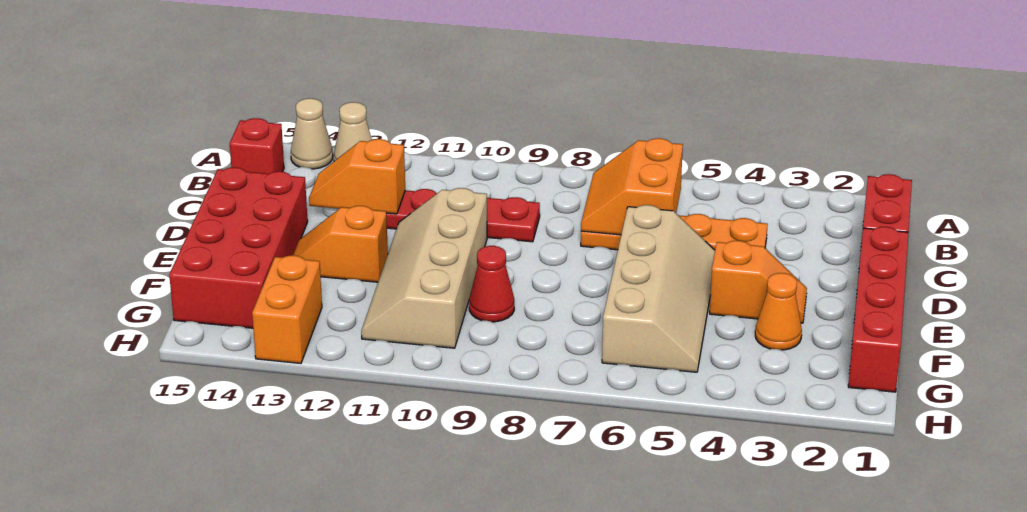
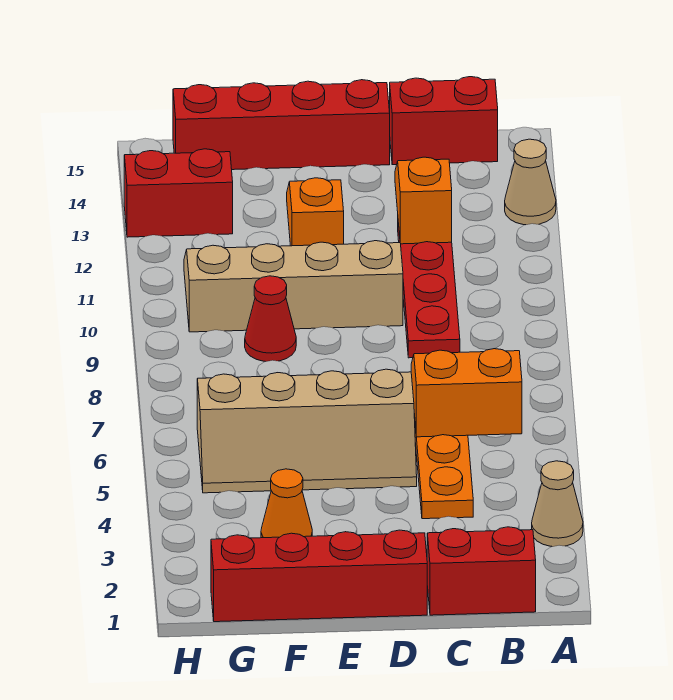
tan 1x1 cone [291,98,333,169] -> tan 1x1 cone moved to [532,461,583,547]
red 1x1 brick [230,118,284,174] -> red 1x2 brick [390,77,498,165]
red 2x4 brick [169,167,308,328] -> red 1x4 brick [173,80,390,170]
orange 1x2 slope [710,241,807,323] -> none
orange 1x2 brick [252,255,322,364] -> red 1x2 brick [124,149,233,237]

